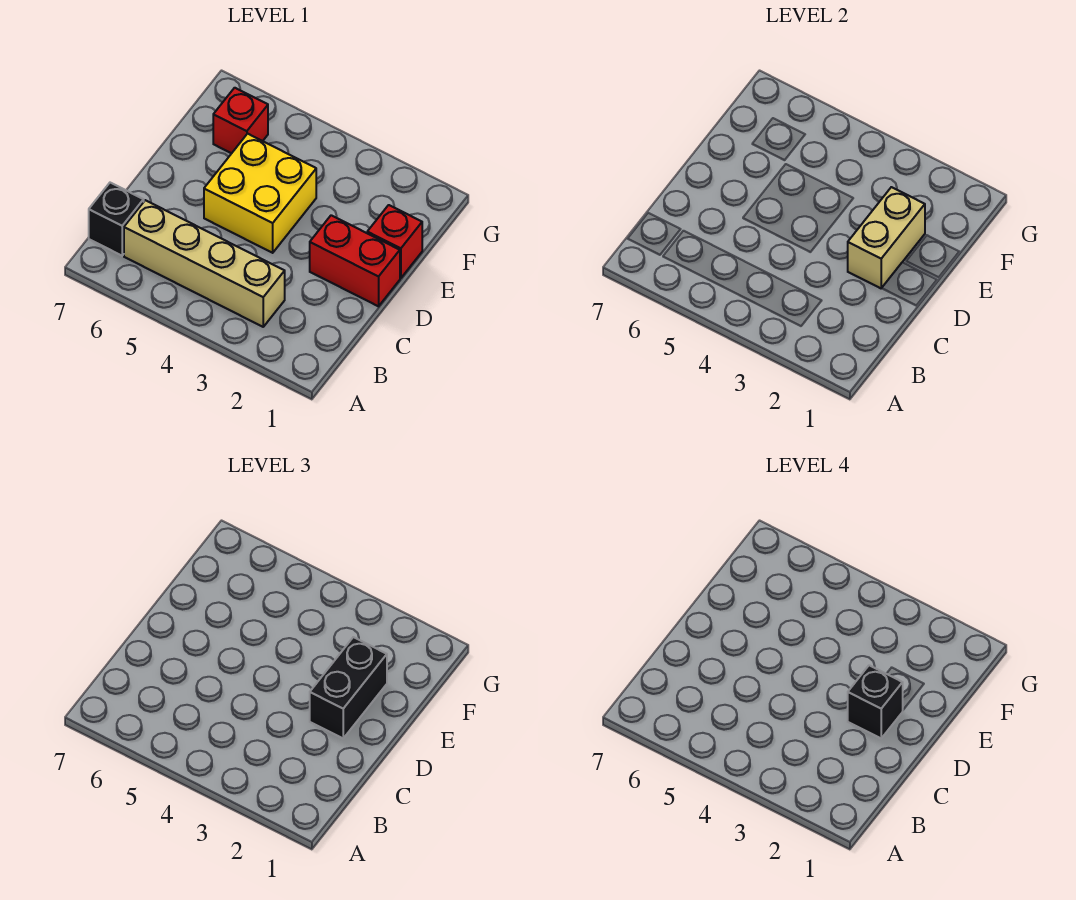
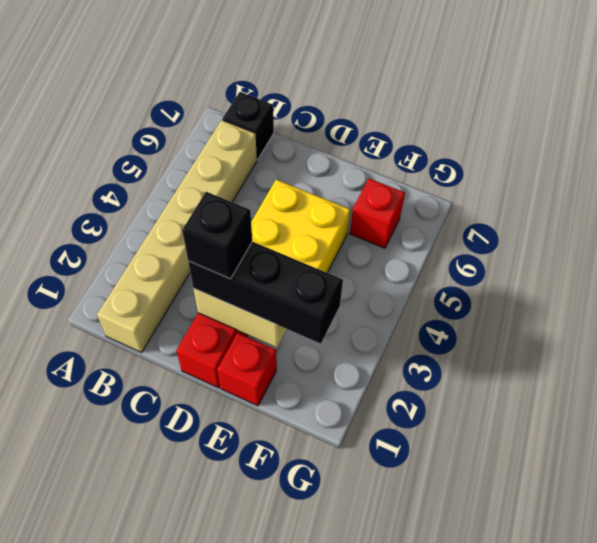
tan 1x4 brick [124,200,285,327] -> tan 1x6 brick [97,120,257,353]
black 1x2 brick [310,637,387,738] -> black 1x3 brick [188,242,343,344]

